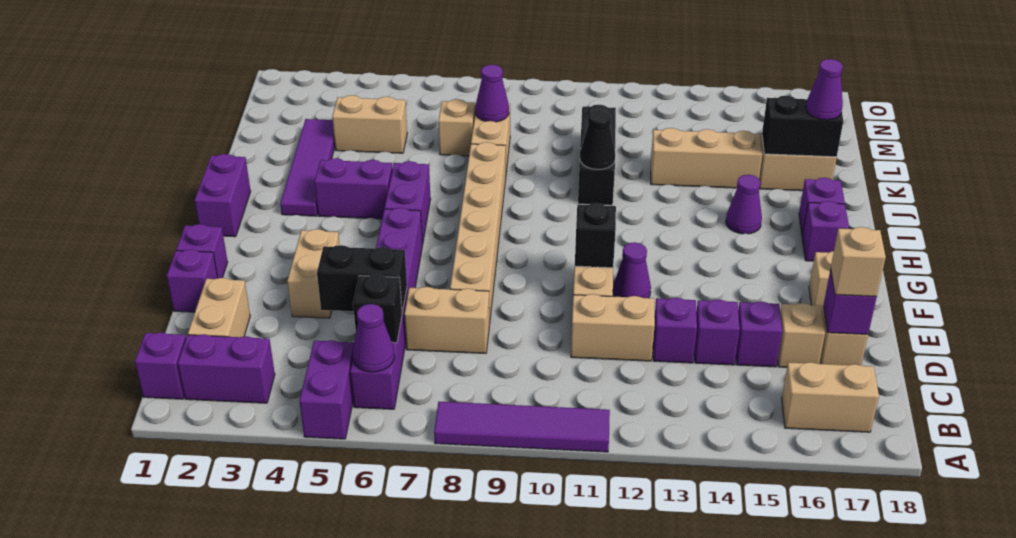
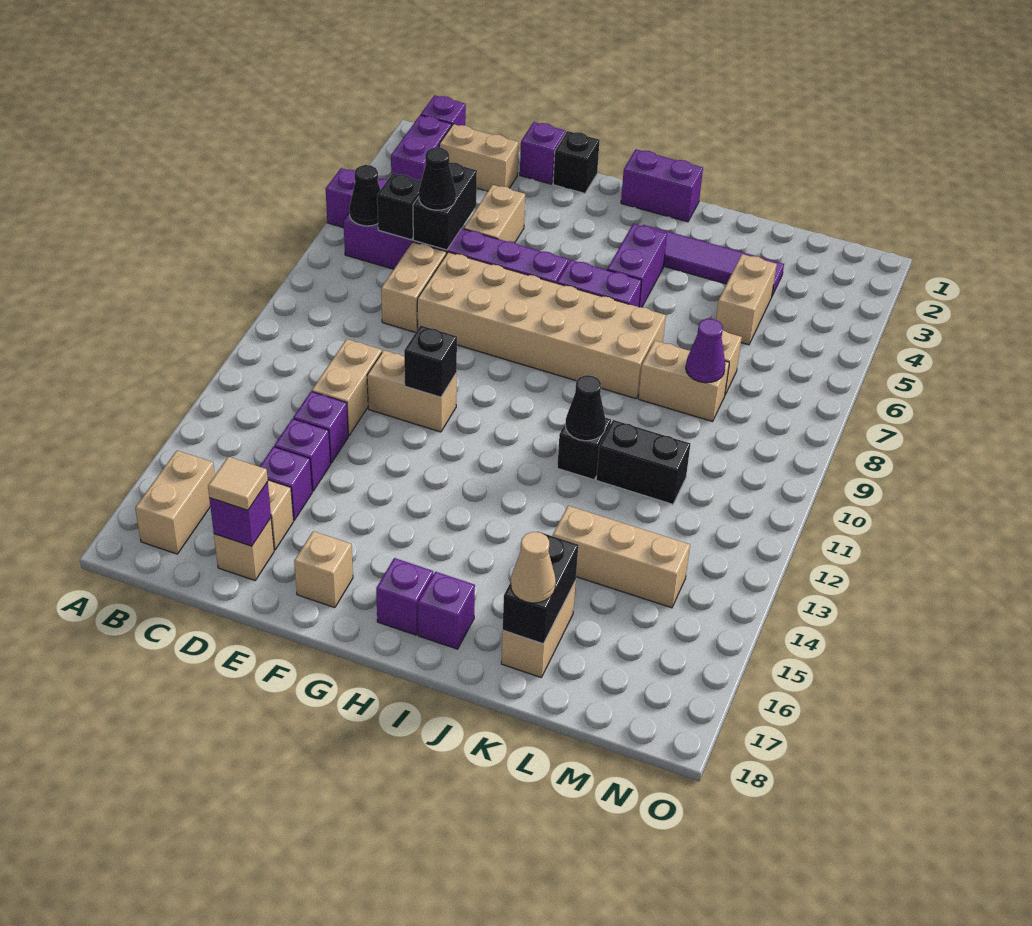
purple 1x4 tile [434,402,610,452] -> none
purple 1x1 cone [353,304,394,372] -> black 1x1 cone [349,165,380,226]
none -> black 1x1 cone [419,147,456,210]
tan 1x1 brick [831,227,886,297] -> tan 1x1 tile [208,457,268,510]
tan 1x2 brick [287,229,339,318] -> tan 1x2 brick turned to [464,185,525,242]
tan 1x6 brick [450,142,506,325] -> tan 2x6 brick [417,252,666,399]
purple 1x1 brick [176,224,228,278] -> black 1x1 brick [553,131,600,193]
purple 1x1 cone [613,242,651,298] -> none
purple 1x1 cone [726,175,762,234] -> none
tan 1x3 brick [651,128,762,188] -> tan 1x3 brick turned to [553,506,690,608]
purple 1x1 cone [806,59,843,120] -> tan 1x1 cone [511,532,556,603]

